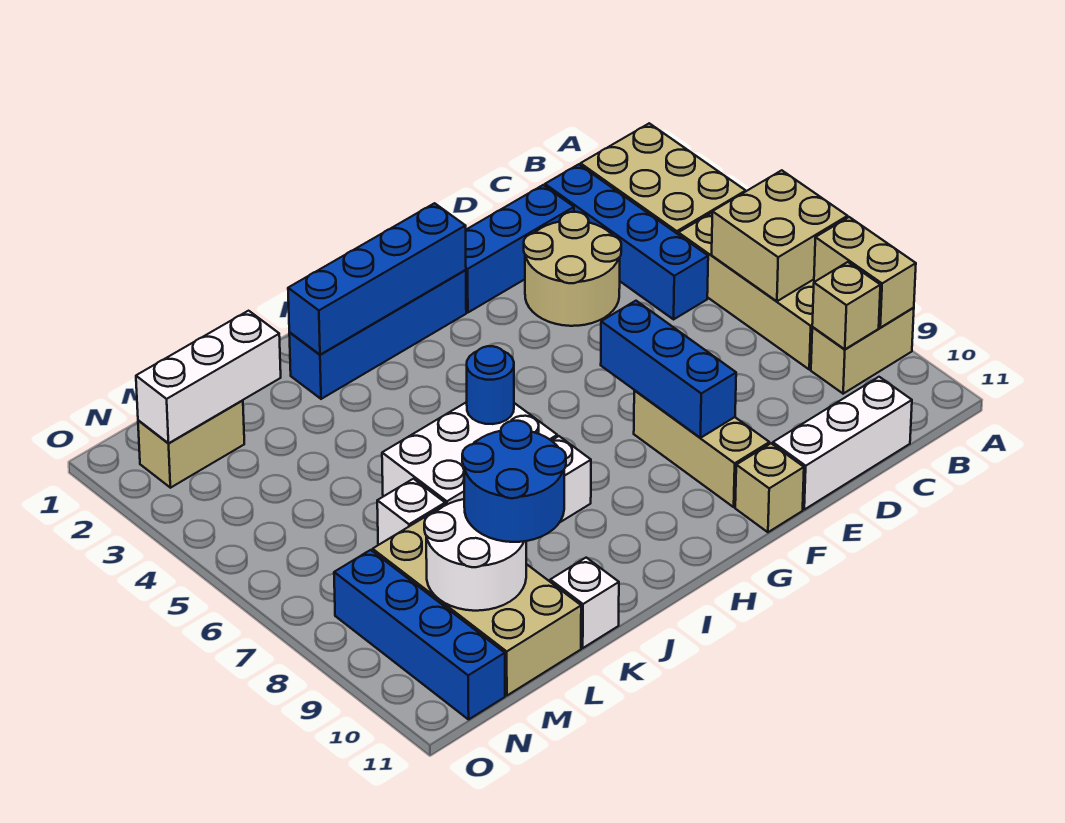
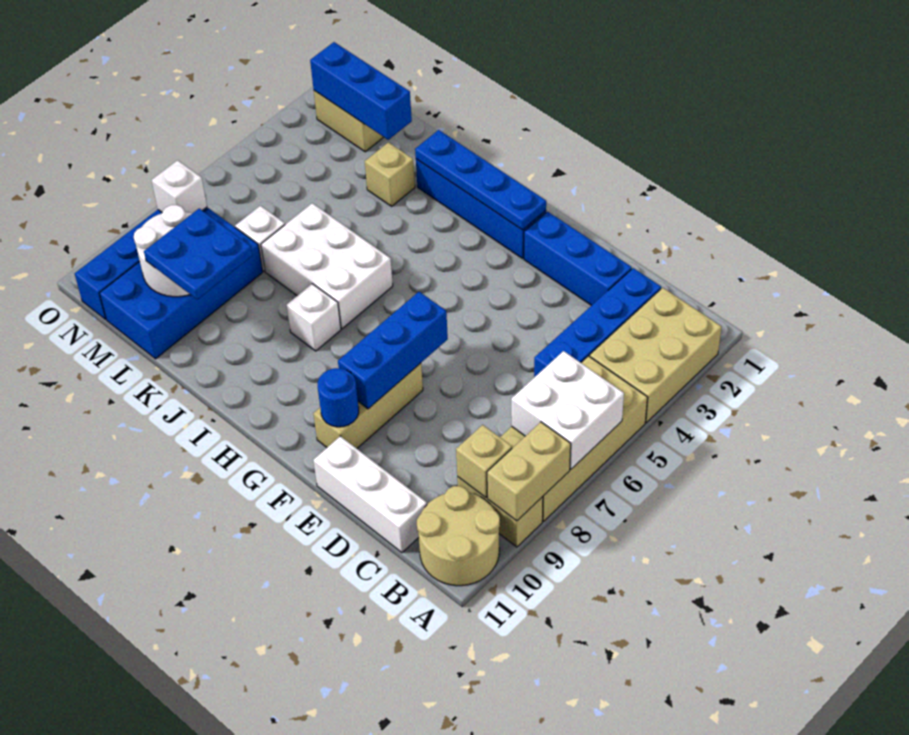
tan 2x2 brick [712,170,848,301] -> white 2x2 brick [511,351,624,469]
tan 2x2 round brick [524,212,621,326] -> tan 2x2 round brick moved to [417,486,500,586]
tan 1x1 brick [735,443,804,532] -> tan 1x1 brick moved to [365,142,415,206]
blue 1x4 brick [288,203,466,355] -> blue 1x4 plate [415,130,546,230]
blue 1x1 round brick [467,346,514,424] -> blue 1x1 round brick moved to [318,368,359,427]
blue 2x2 round brick [462,421,566,542] -> blue 2x2 plate [144,209,252,299]
white 1x1 brick [550,558,619,648] -> white 1x1 brick moved to [152,160,207,213]
white 1x3 brick [136,311,281,443] -> blue 1x3 brick [310,42,412,140]
tan 2x4 brick [373,504,581,696] -> blue 2x4 brick [99,208,263,359]

